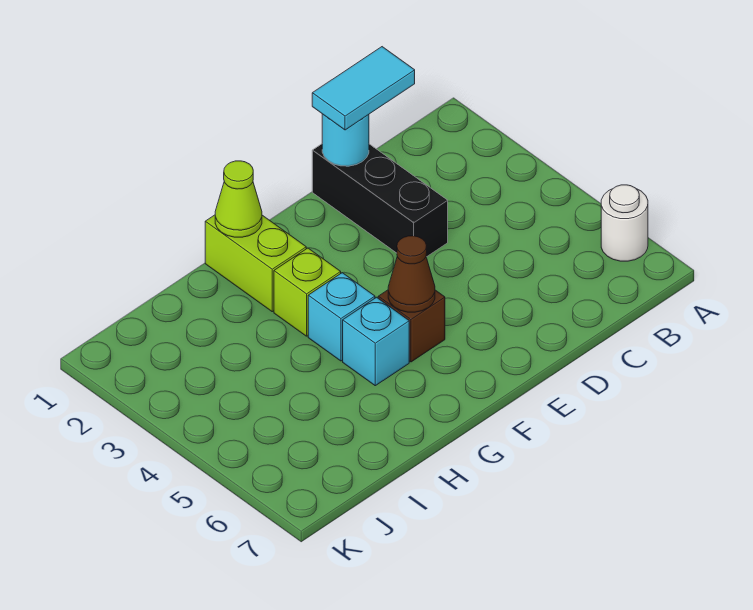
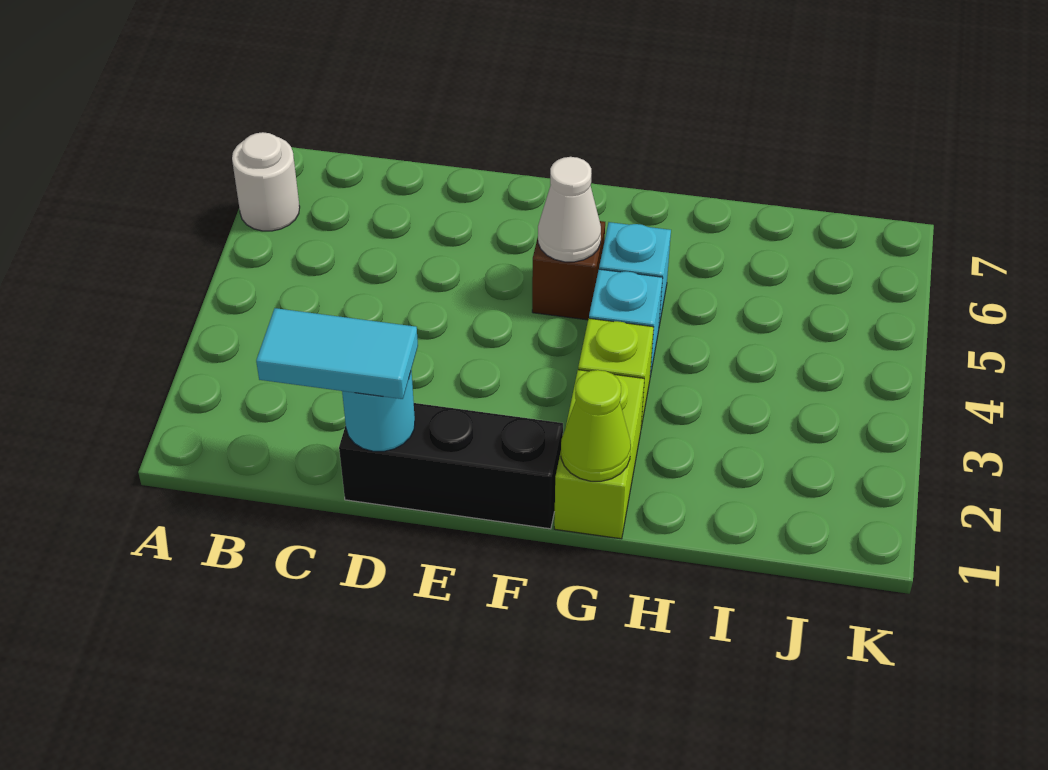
black 1x3 brick [312,144,448,257] -> black 1x3 brick turned to [339,403,563,529]
brown 1x1 cone [388,236,435,312] -> white 1x1 cone [538,157,601,262]

